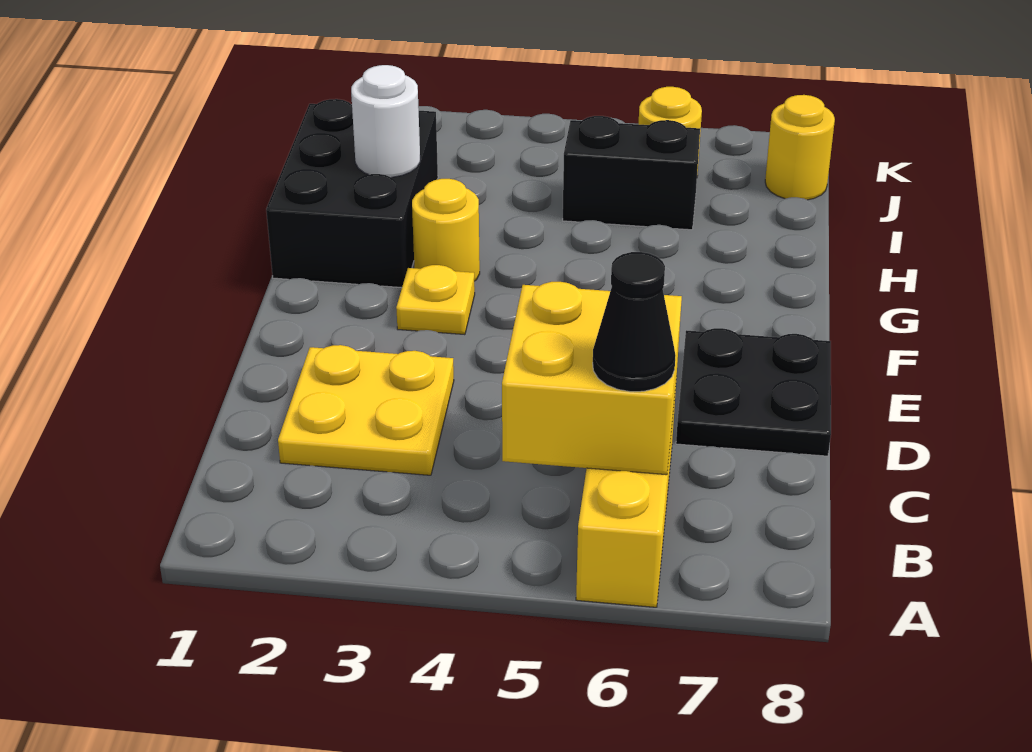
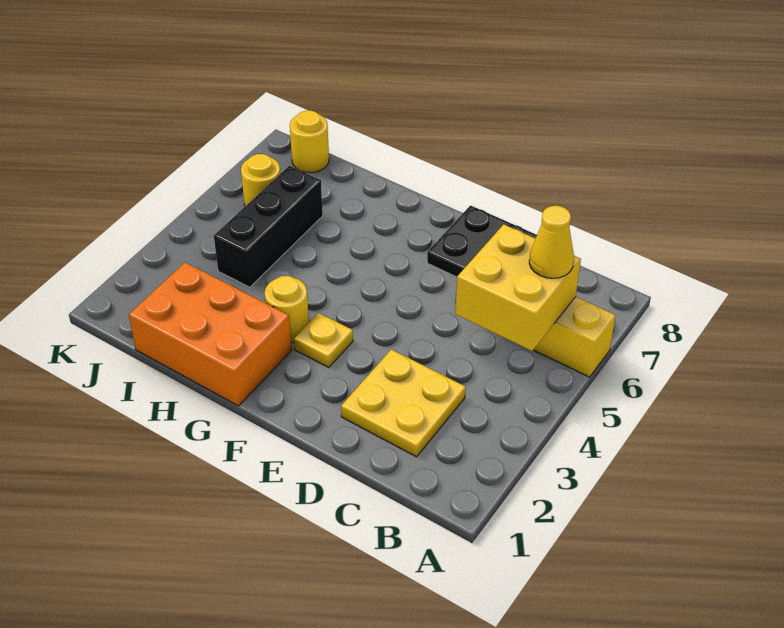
black 1x1 cone [593,252,676,392] -> yellow 1x1 cone [529,206,574,278]
black 2x3 brick [266,99,438,288] -> orange 2x3 brick [129,263,292,406]
white 1x1 round brick [351,65,420,177] -> none
black 1x2 brick [563,116,700,230] -> black 1x3 brick [214,166,323,287]

